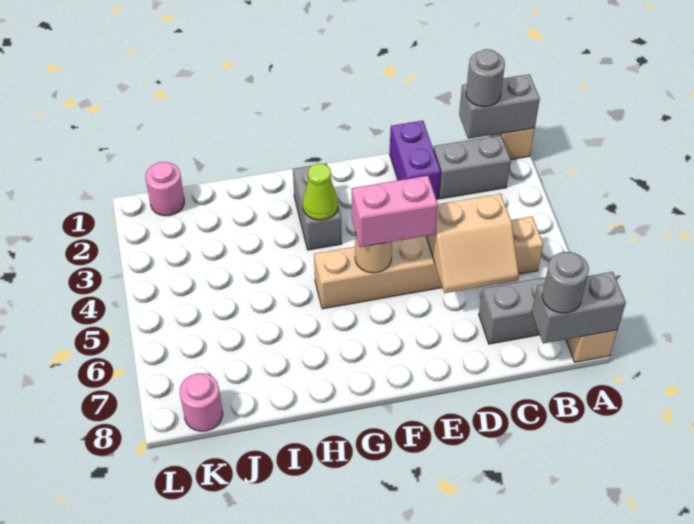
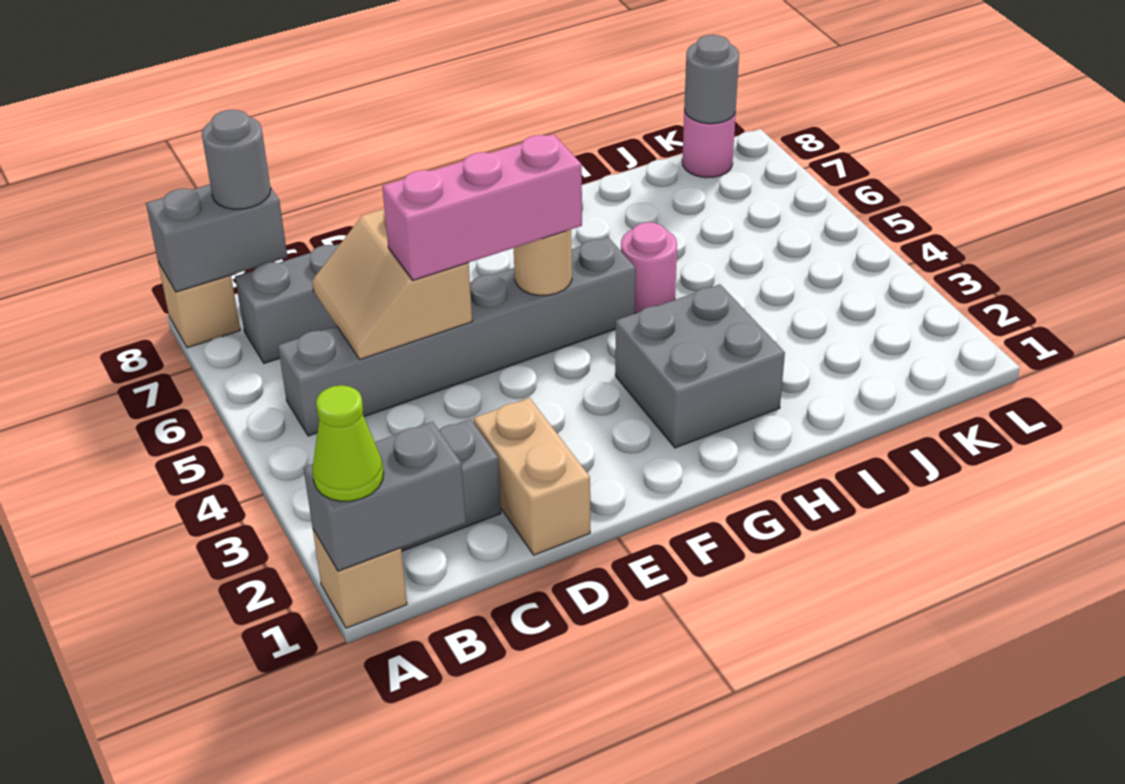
grey 1x1 round brick [466,49,505,107] -> grey 1x1 round brick moved to [684,35,739,124]
tan 1x6 brick [314,216,543,309] -> grey 1x6 brick [278,237,636,436]
tan 2x2 slope [426,194,519,293] -> tan 2x2 slope turned to [312,209,472,359]
purple 1x2 brick [390,121,441,200] -> tan 1x2 brick [474,398,590,555]
pink 1x2 brick [352,176,438,247] -> pink 1x3 brick [382,134,582,280]
grey 1x2 brick [293,163,342,250] -> grey 2x2 brick [615,284,785,448]
lime 1x1 cone [303,164,338,220] -> lime 1x1 cone moved to [312,385,384,501]
pink 1x1 round brick [145,162,184,216] -> pink 1x1 round brick moved to [621,222,677,313]

